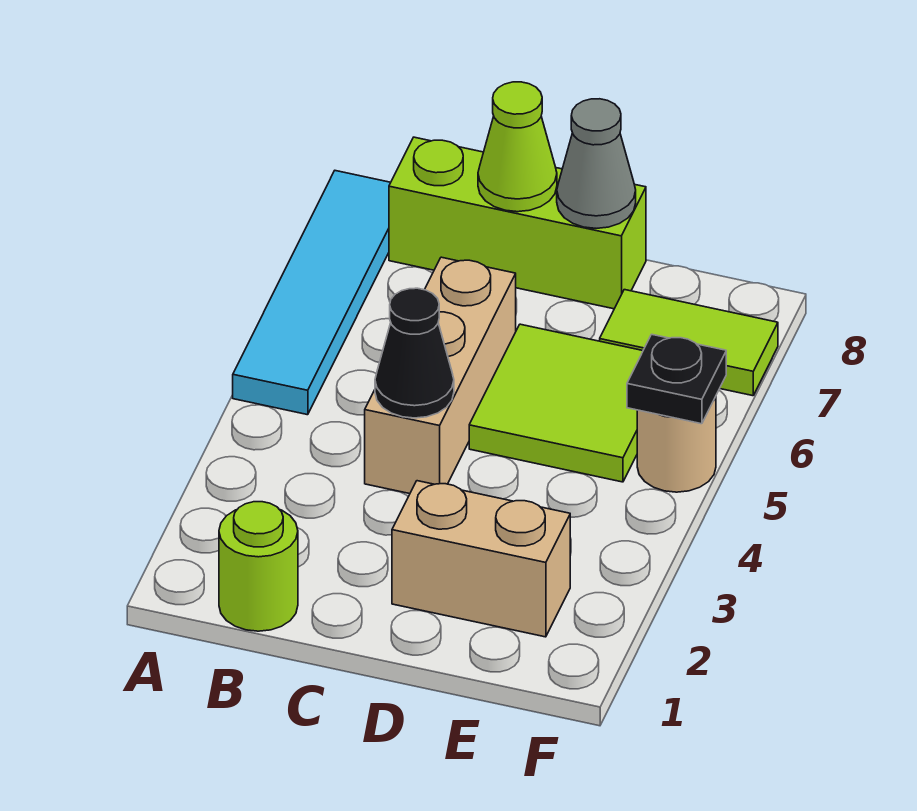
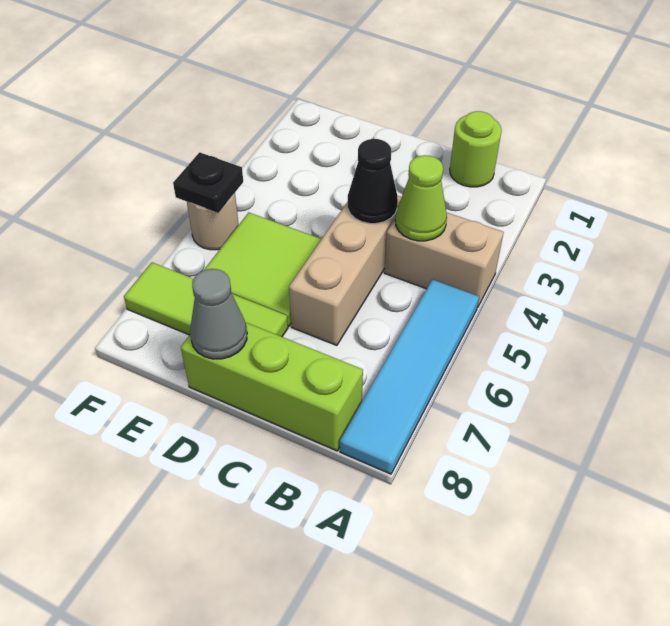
lime 1x1 cone [478,82,557,212] -> lime 1x1 cone moved to [395,155,447,241]
tan 1x2 brick [392,481,570,637] -> tan 1x2 brick moved to [384,212,504,308]
lime 1x2 tile [600,290,778,396] -> lime 1x3 tile [124,262,288,337]

